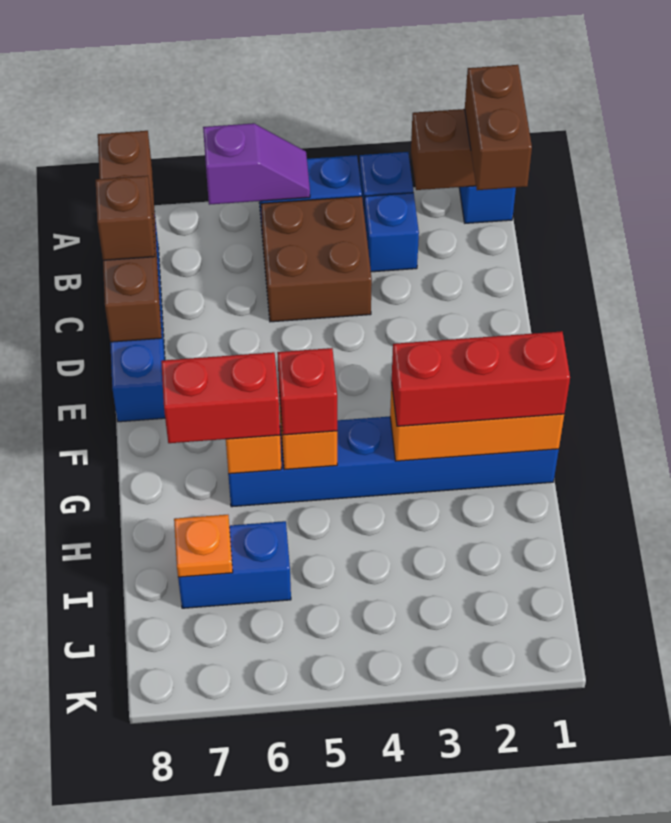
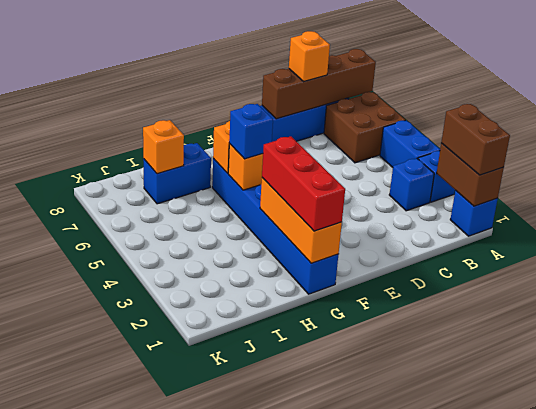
brown 1x2 brick [465,65,532,190] -> brown 1x2 brick turned to [441,104,510,175]
purple 1x2 slope [203,123,310,205] -> none
brown 2x2 brick [261,196,372,322] -> brown 2x2 brick moved to [324,92,405,163]
brown 1x1 brick [96,176,155,260] -> orange 1x1 brick [289,31,330,82]
red 1x1 brick [277,348,337,435] -> blue 1x1 brick [229,104,273,159]
red 1x2 brick [161,352,280,443] -> none
blue 1x2 brick [178,521,291,608] -> blue 1x2 brick turned to [143,143,211,204]
orange 1x1 plate [174,515,233,577] -> orange 1x1 brick [143,120,184,174]

